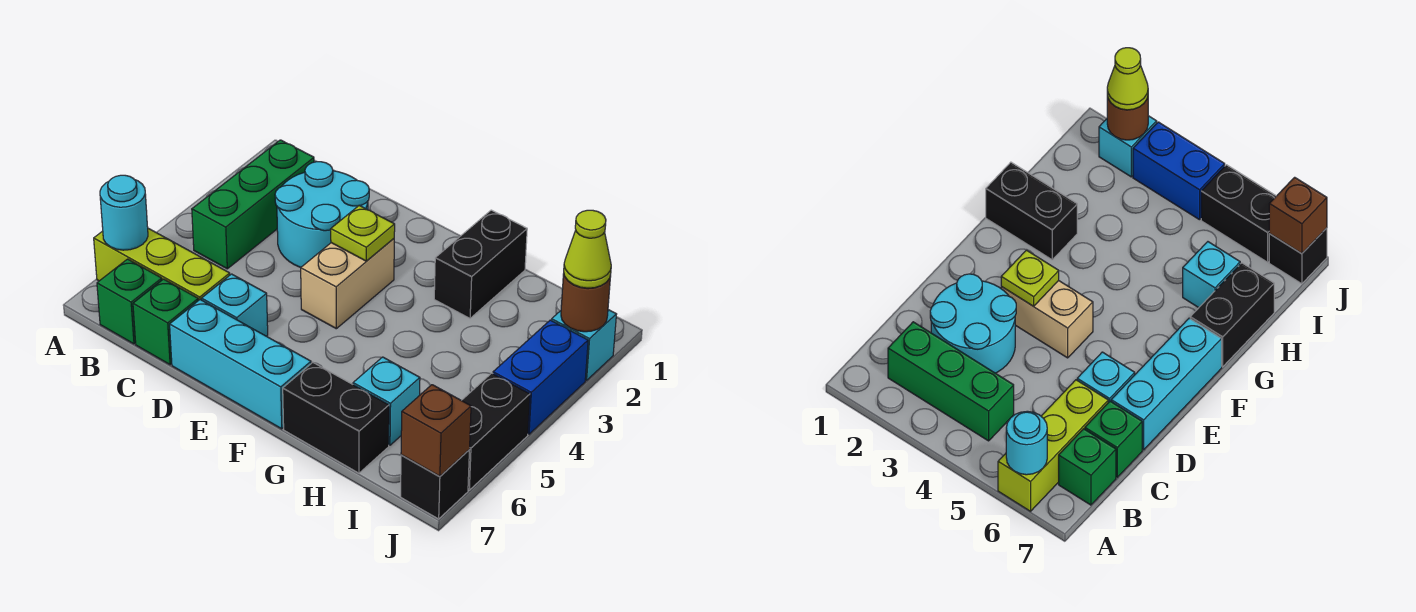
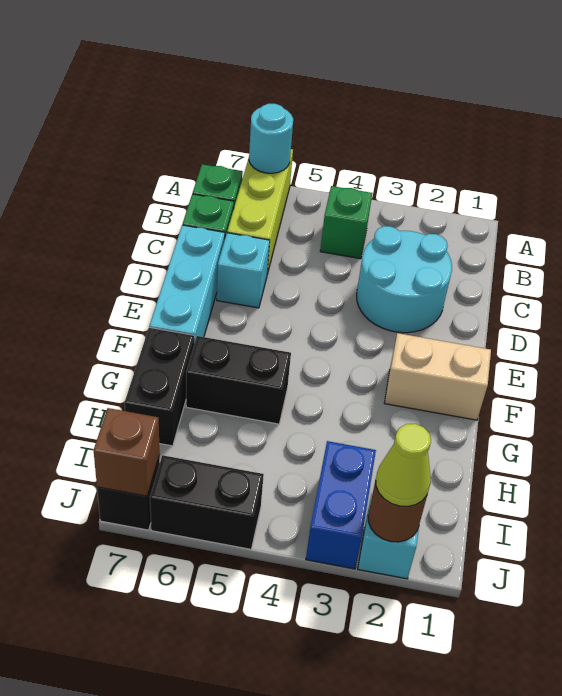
green 1x3 brick [192,140,314,269] -> green 1x1 brick [320,186,372,259]
tan 1x2 brick [301,239,394,329] -> tan 1x2 brick moved to [385,333,491,420]
lime 1x1 plate [331,206,395,261] -> none
black 1x2 brick [434,210,527,318] -> black 1x2 brick moved to [186,336,291,424]
cyan 1x1 brick [353,357,420,445] -> none
blue 1x2 brick [493,320,588,434] -> blue 1x2 brick turned to [306,441,376,569]

